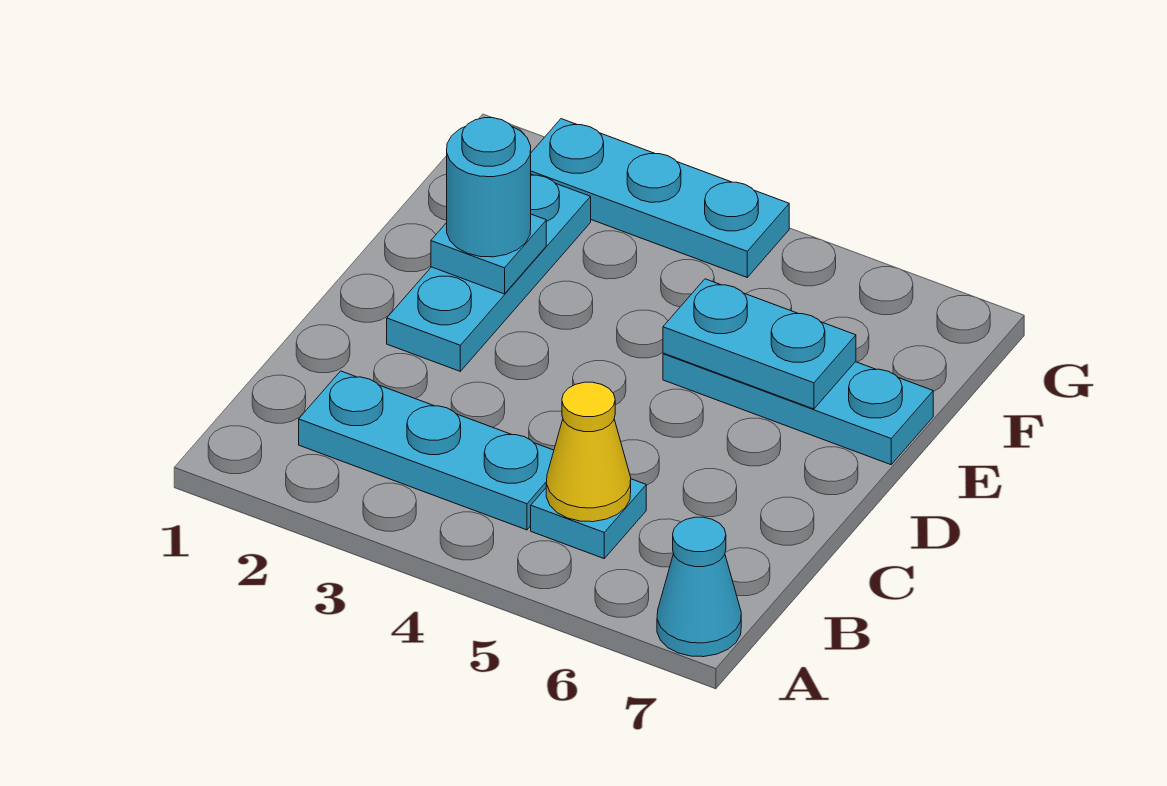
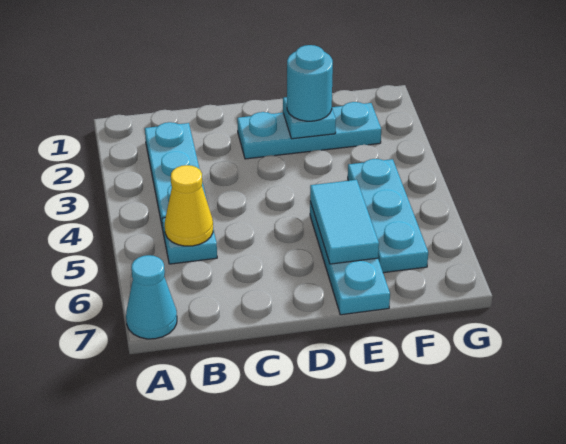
cyan 1x2 plate [663,279,856,409] -> cyan 1x2 tile [310,180,379,264]
cyan 1x3 plate [531,119,789,277] -> cyan 1x3 plate moved to [348,159,428,273]

